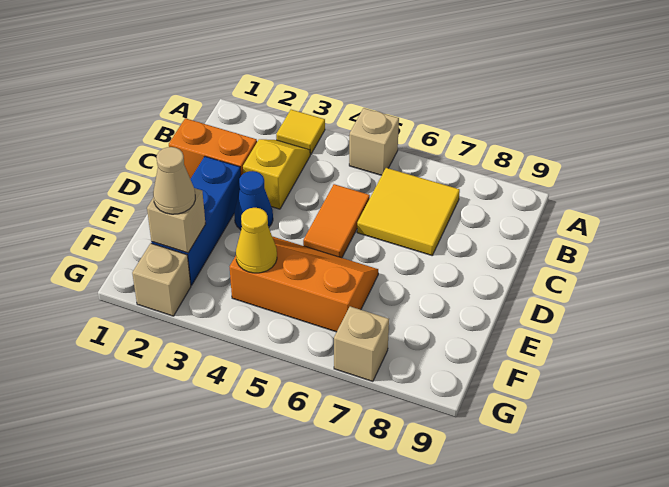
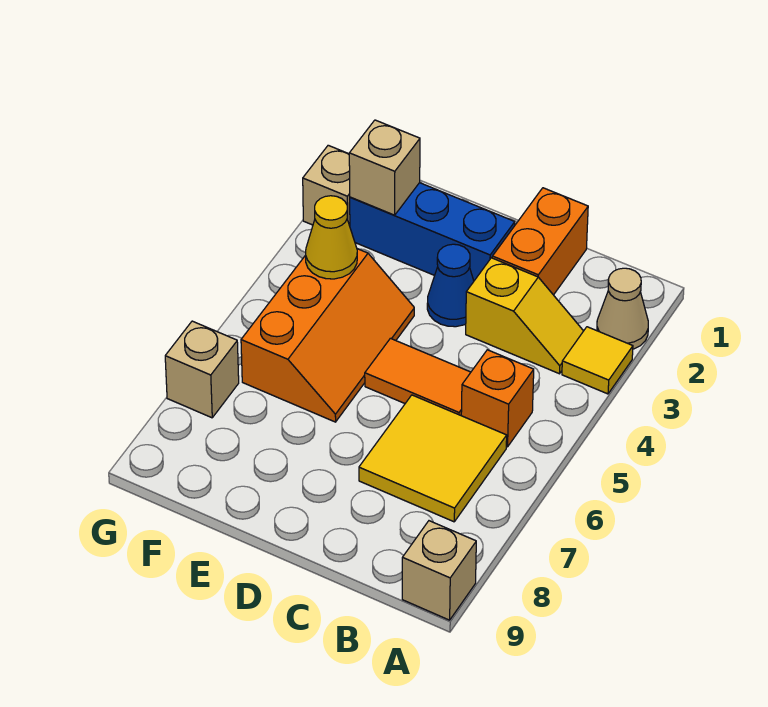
tan 1x1 brick [349,108,399,175] -> tan 1x1 brick moved to [402,521,476,620]
none -> orange 1x1 brick [461,350,534,447]
tan 1x1 cone [153,147,195,214] -> tan 1x1 cone moved to [597,268,648,349]

